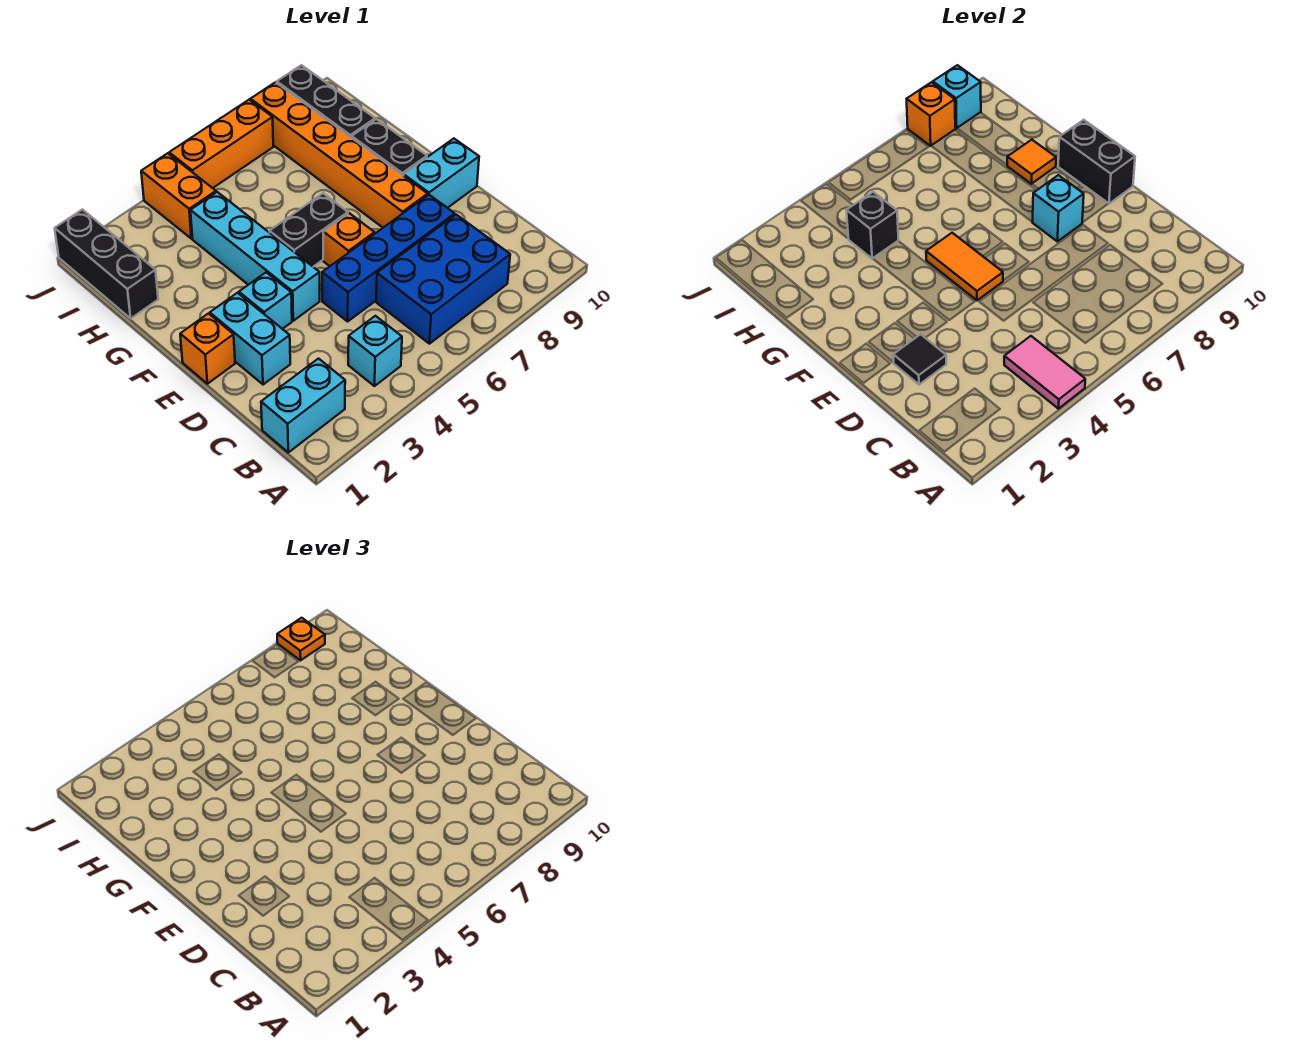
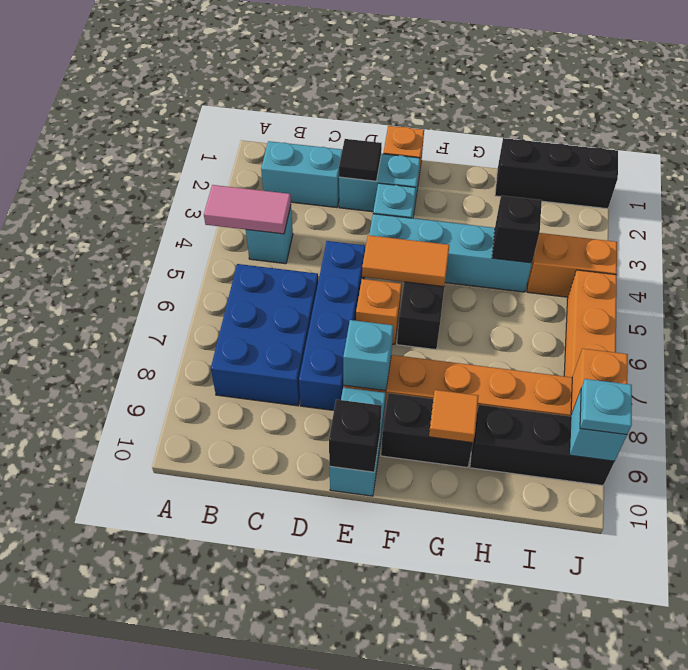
cyan 1x2 brick [261,359,345,452] -> cyan 1x2 brick turned to [261,141,342,208]
black 1x2 brick [1058,120,1135,204] -> black 1x1 brick [329,399,382,472]
orange 1x1 plate [277,618,325,660] -> cyan 1x1 plate [580,379,632,435]

